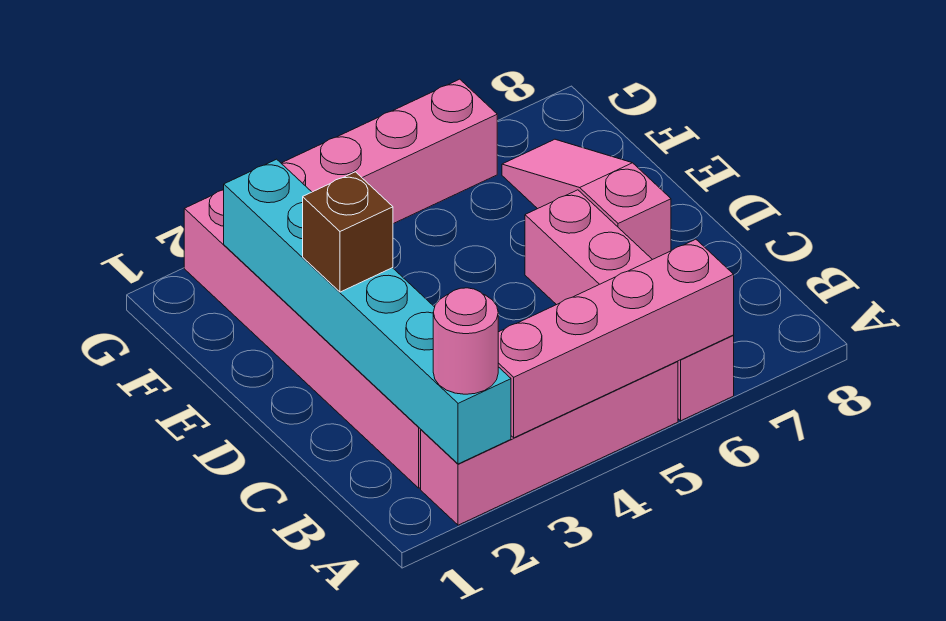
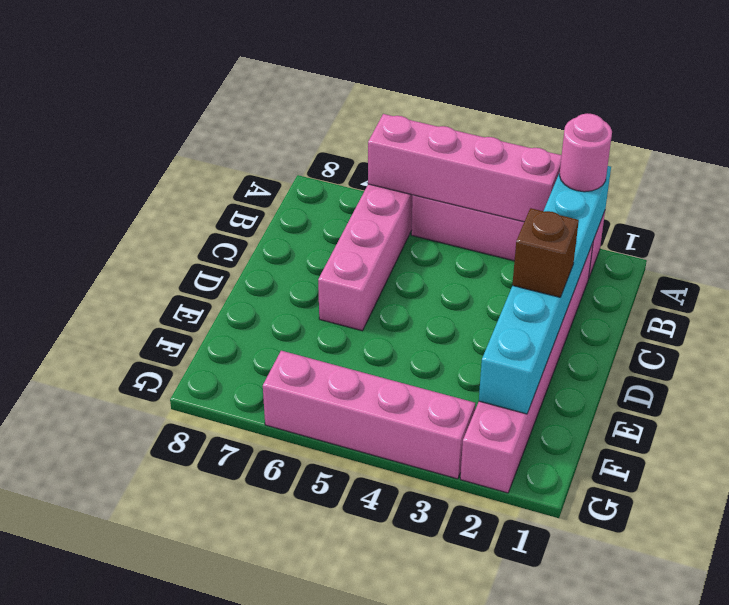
pink 1x3 slope [502,139,671,260] -> none

